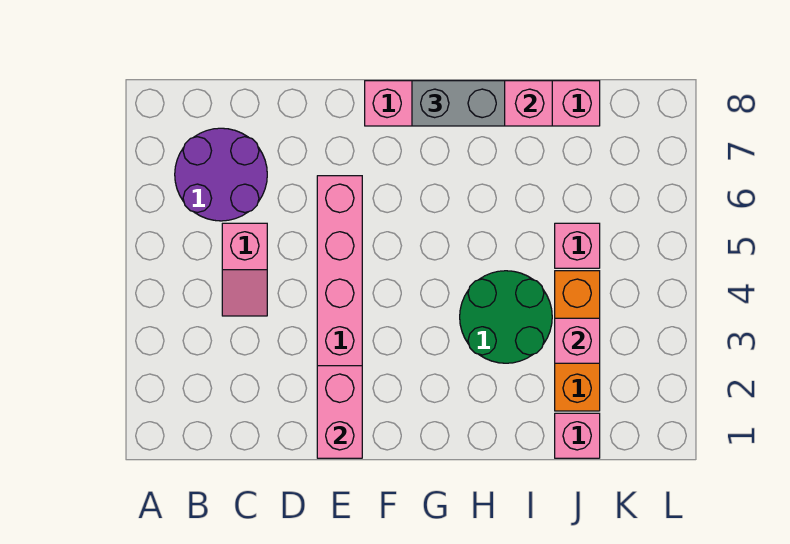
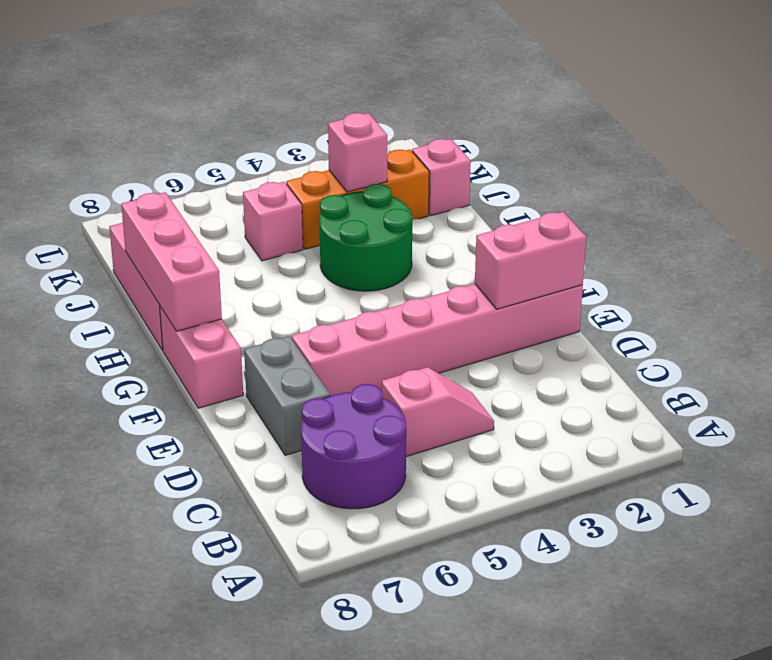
grey 1x2 brick [412,81,505,126] -> grey 1x2 brick moved to [244,336,330,455]

